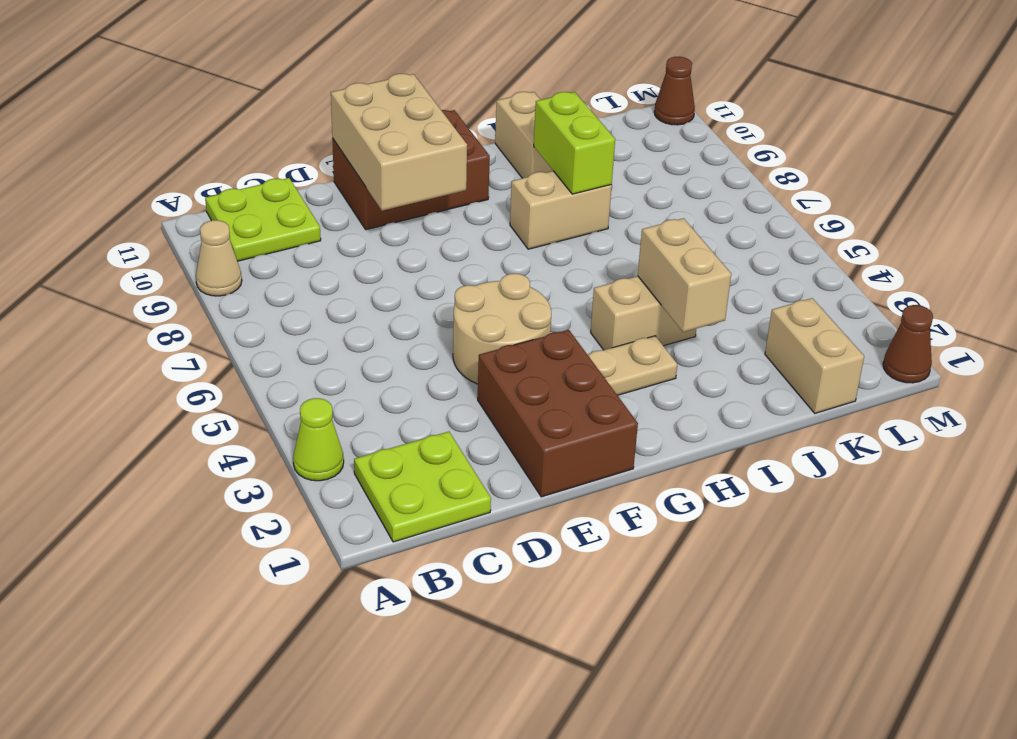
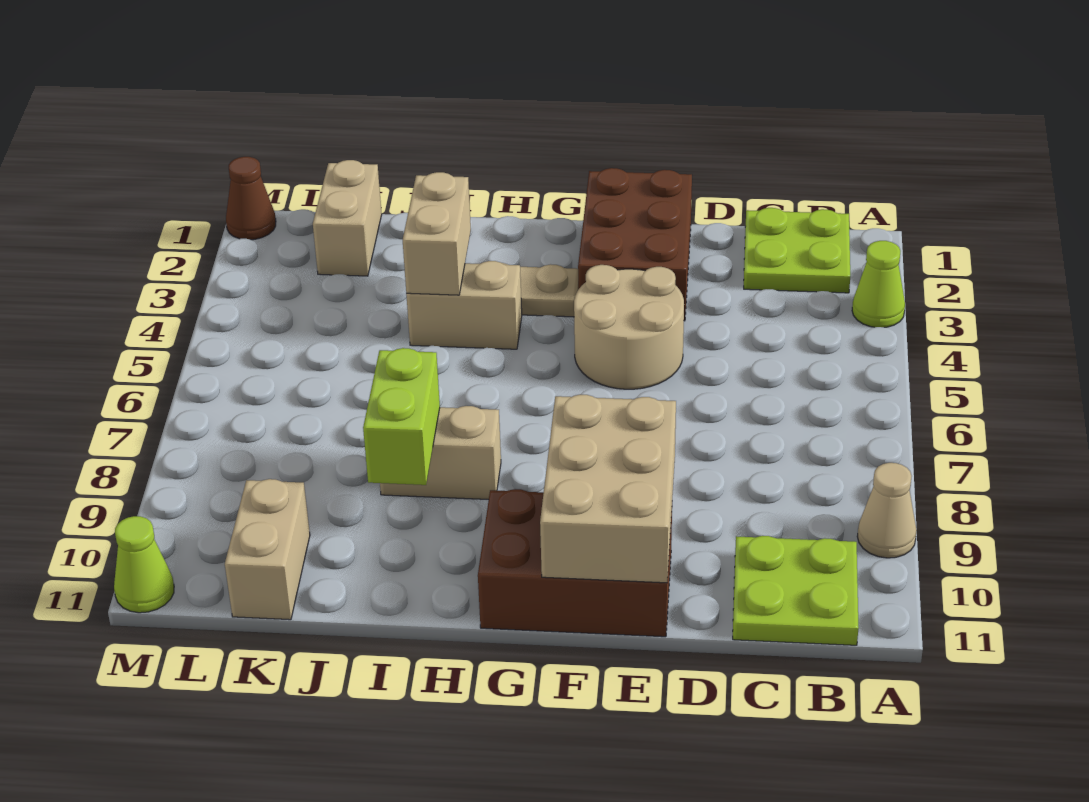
tan 1x2 brick [495,92,553,178] -> tan 1x2 brick moved to [225,479,310,620]
brown 1x1 cone [654,57,695,125] -> lime 1x1 cone [114,516,174,613]

